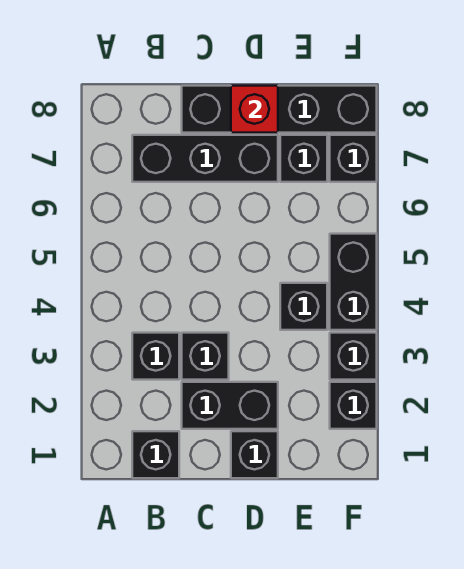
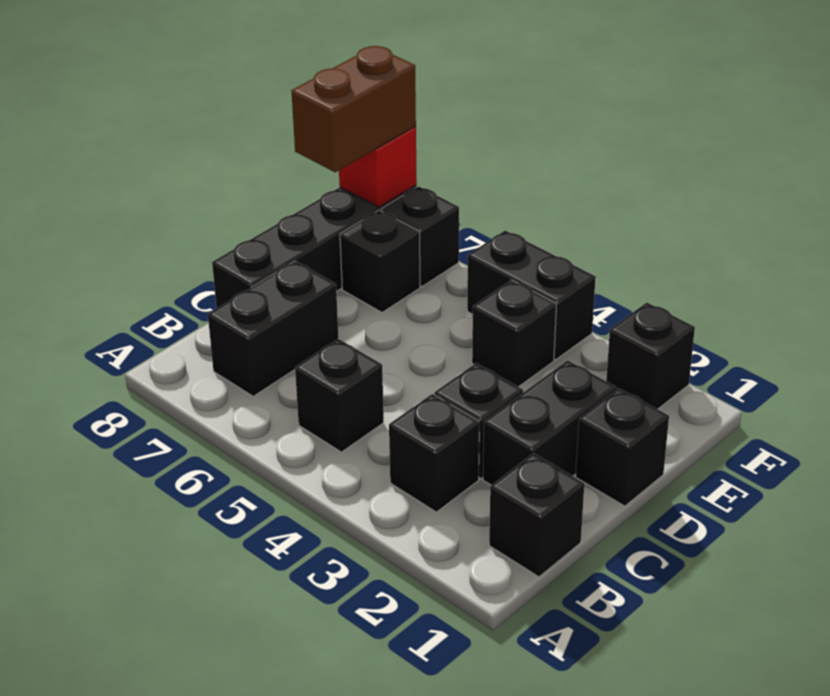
black 1x3 brick [132,135,278,182] -> black 1x2 brick [208,261,339,396]
red 1x1 brick [231,86,278,133] -> red 1x1 brick moved to [339,126,417,207]
none -> brown 1x2 brick [292,46,416,172]
black 1x1 brick [330,333,377,380] -> black 1x1 brick moved to [295,339,384,452]

